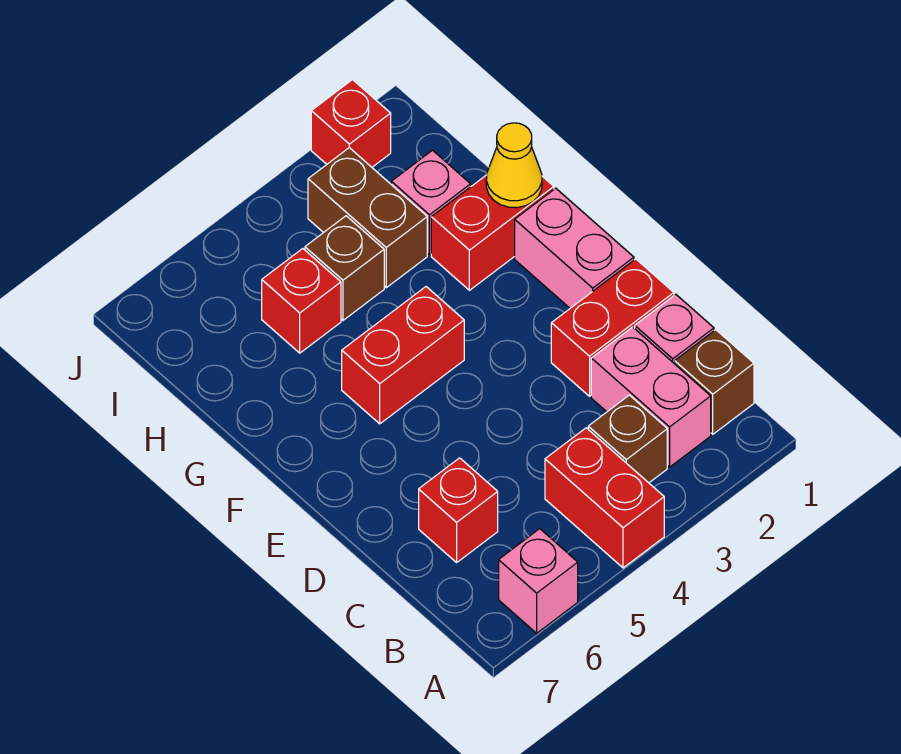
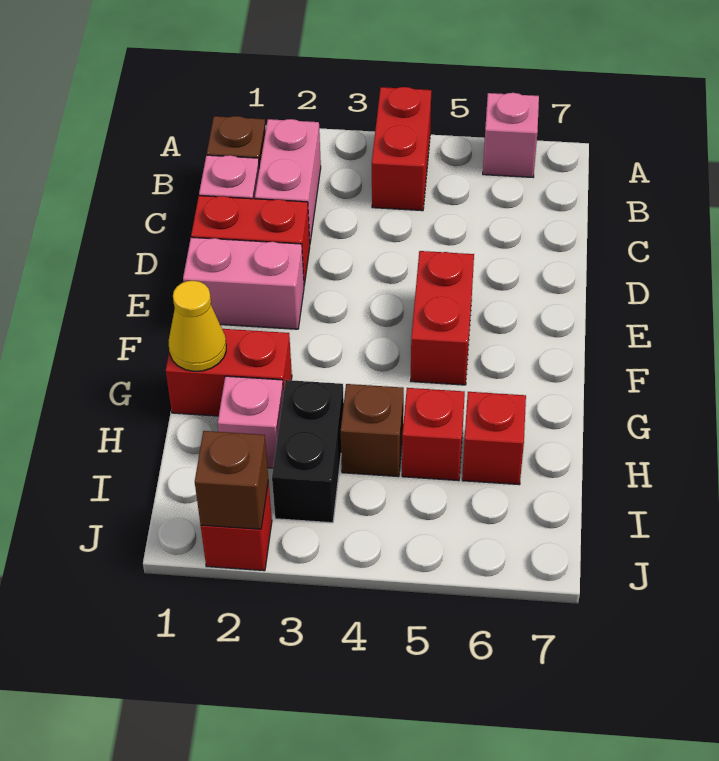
brown 1x1 brick [588,395,667,483] -> brown 1x1 brick moved to [195,431,268,529]
red 1x1 brick [419,458,498,562] -> red 1x1 brick moved to [462,392,526,485]
pink 1x2 brick [515,188,634,308] -> pink 1x2 brick turned to [183,237,304,329]
red 1x2 brick [342,287,464,424] -> red 1x2 brick turned to [411,251,474,385]
brown 1x2 brick [308,148,427,288] -> black 1x2 brick [272,380,344,523]

